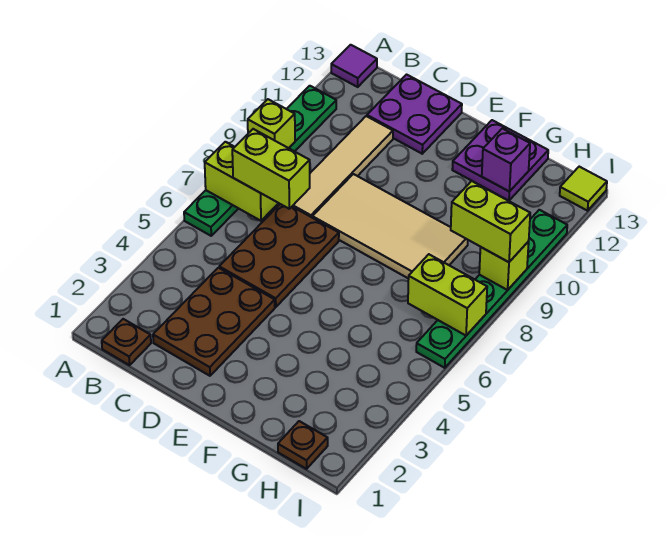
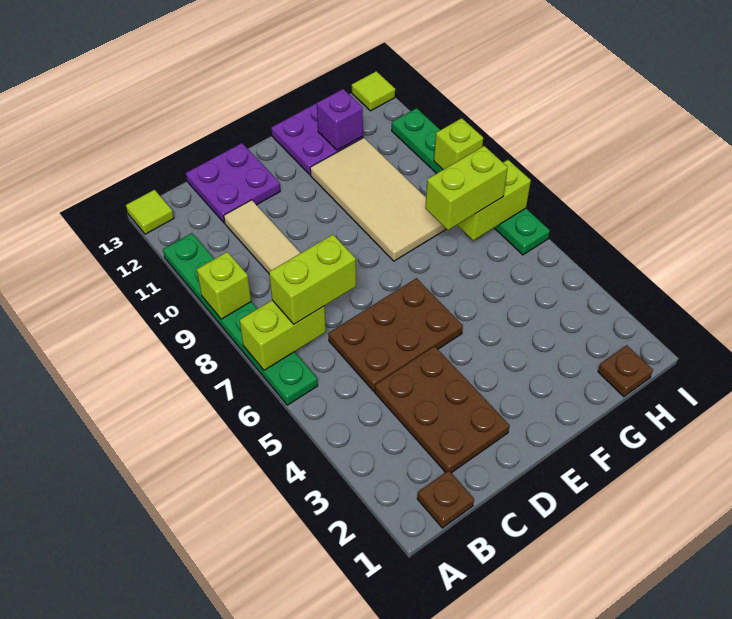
purple 1x1 tile [331,45,377,87] -> lime 1x1 tile [126,190,174,234]
brown 2x3 plate [219,204,339,307] -> brown 2x3 plate turned to [328,278,463,391]
tan 2x4 tile [312,174,468,279] -> tan 2x4 tile turned to [310,138,446,261]
lime 1x2 brick [451,181,530,262] -> lime 1x2 brick moved to [425,146,508,230]

